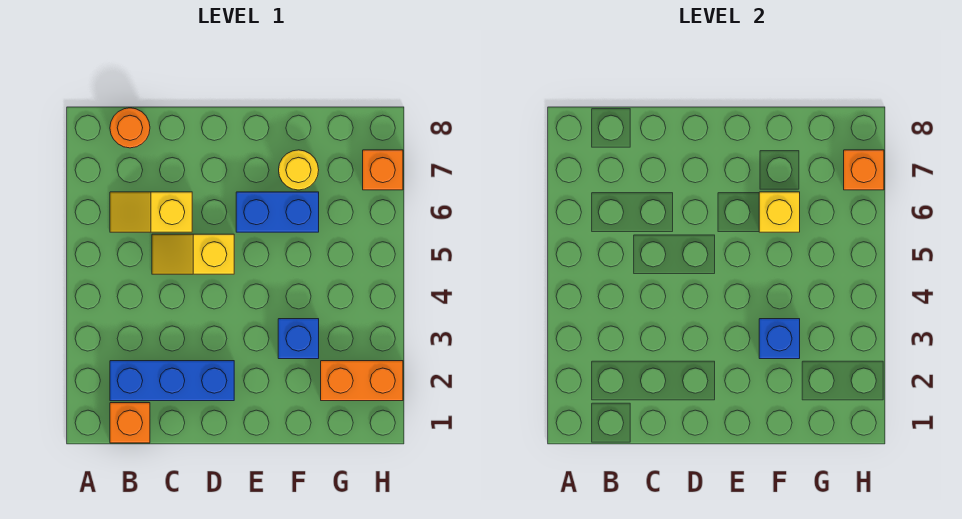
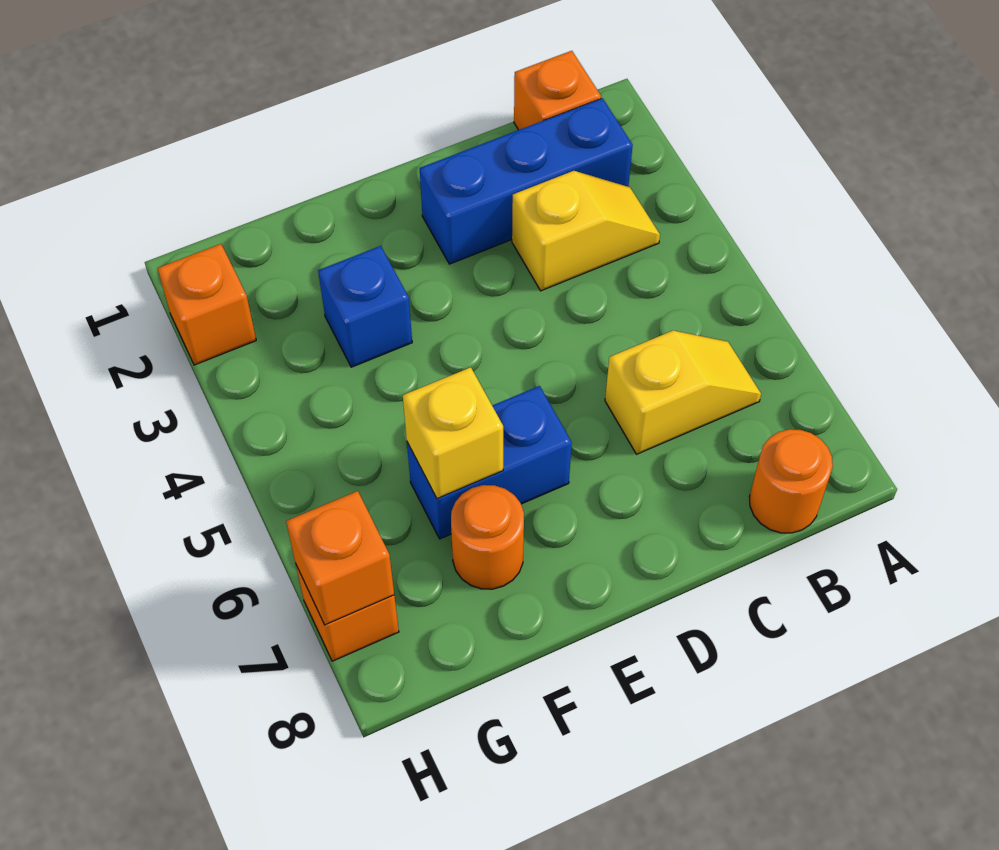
yellow 1x2 slope [152,234,234,274] -> yellow 1x2 slope moved to [512,171,660,291]
blue 1x1 brick [759,319,800,359] -> none
yellow 1x1 round brick [279,150,319,190] -> orange 1x1 round brick [451,485,524,589]
orange 1x2 brick [321,361,403,401] -> orange 1x1 brick [157,244,256,365]

